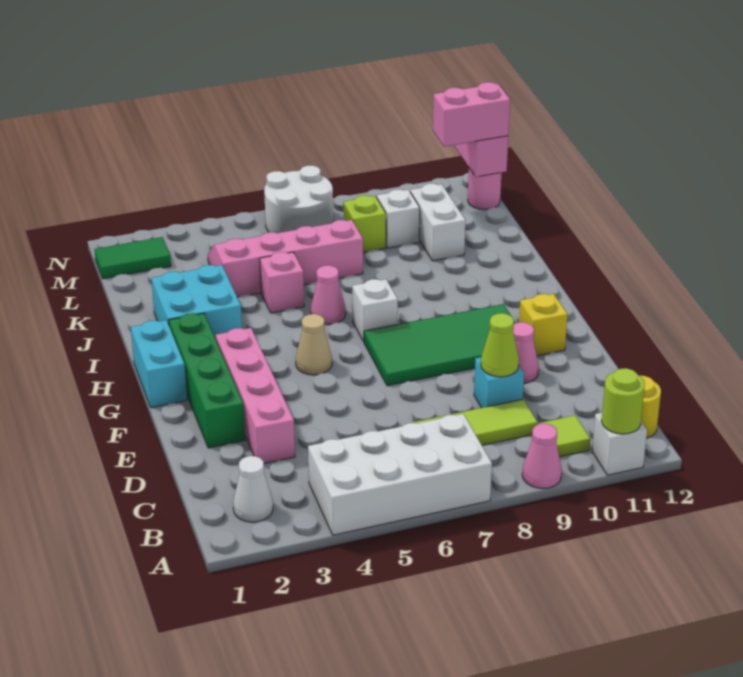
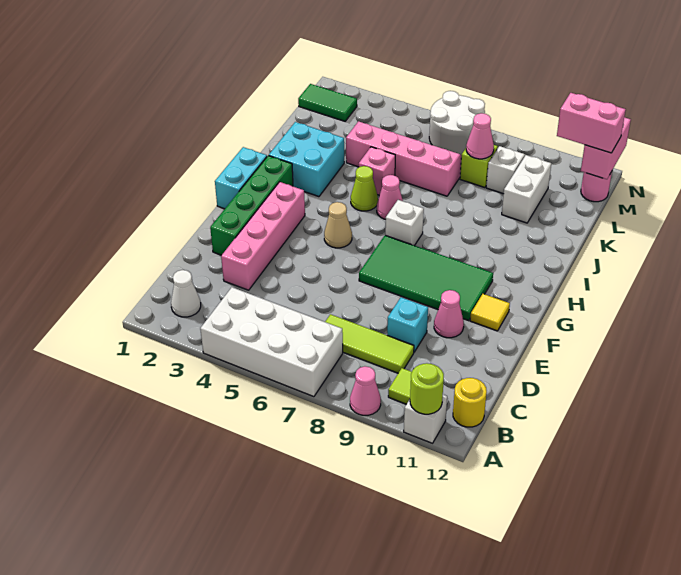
lime 1x1 cone [481,313,519,377] -> lime 1x1 cone moved to [351,166,378,211]
yellow 1x1 brick [519,294,568,356] -> yellow 1x1 tile [470,294,510,331]
none -> pink 1x1 cone [466,113,494,159]

